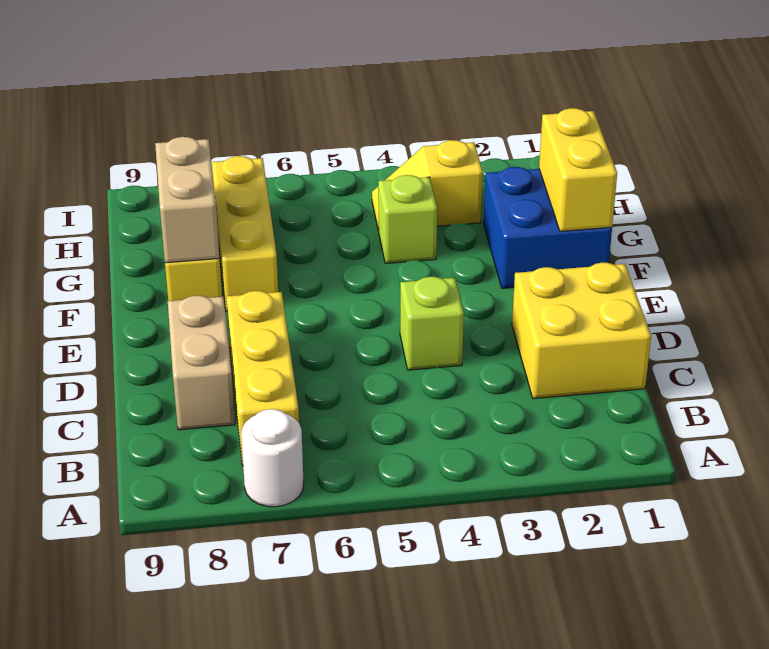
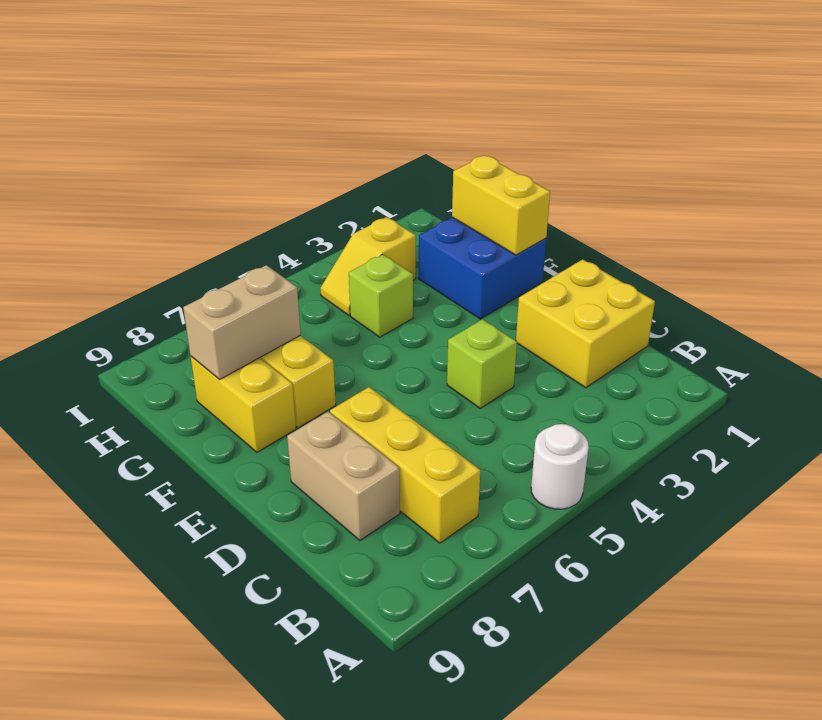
white 1x1 round brick [241,409,304,507] -> white 1x1 round brick moved to [531,424,589,509]
tan 1x2 brick [155,137,219,263] -> tan 1x2 brick turned to [183,265,301,380]

